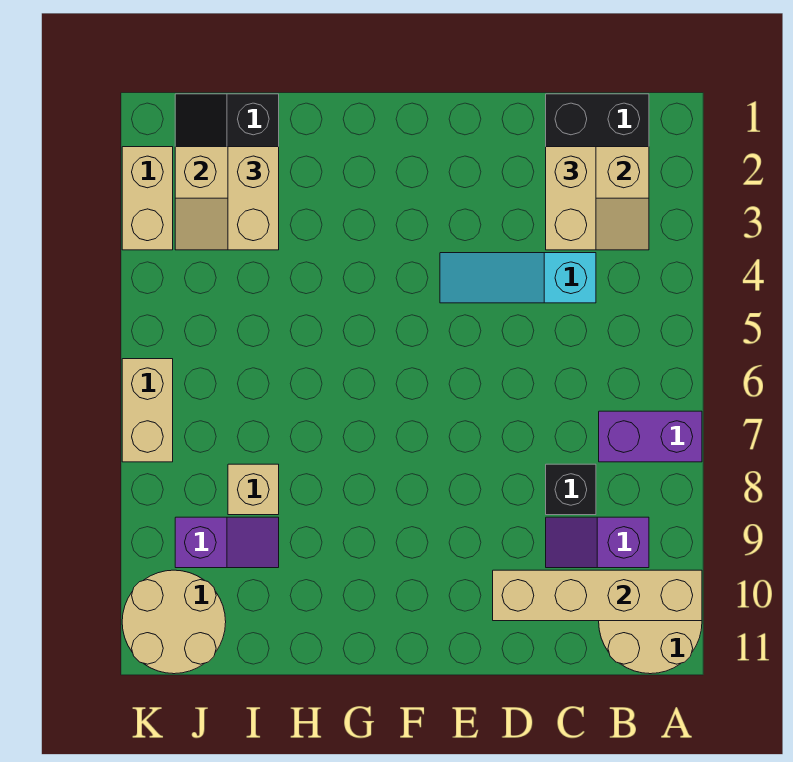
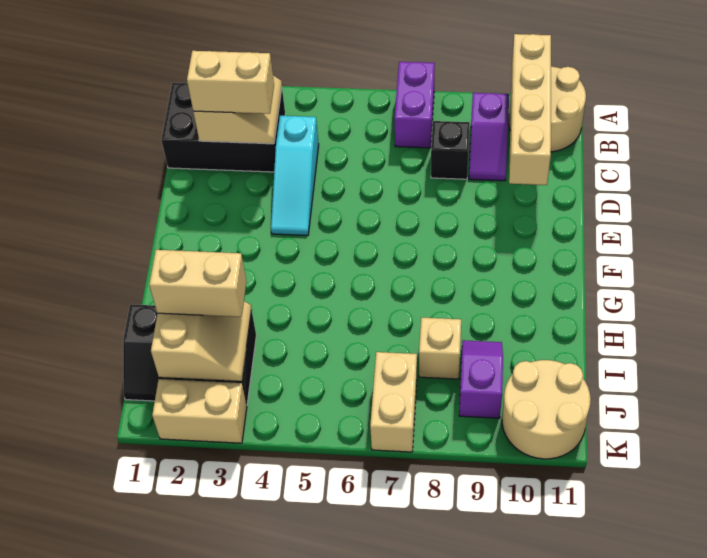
tan 1x2 brick [122,359,173,462] -> tan 1x2 brick turned to [370,352,417,452]

